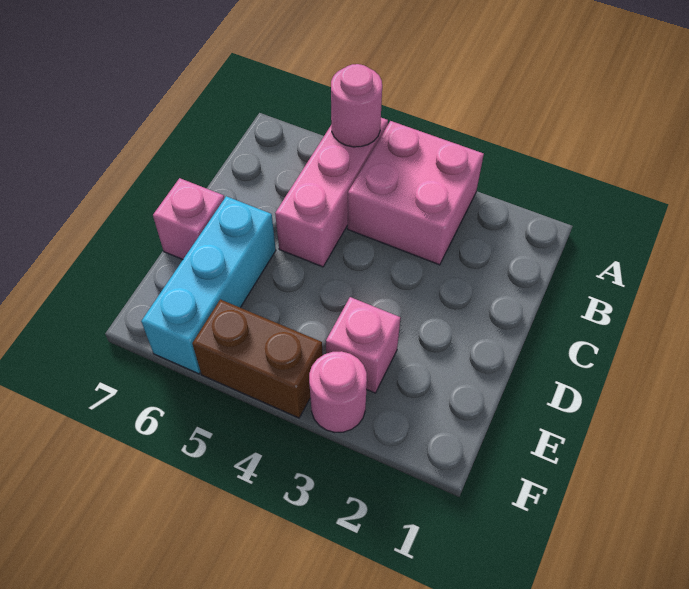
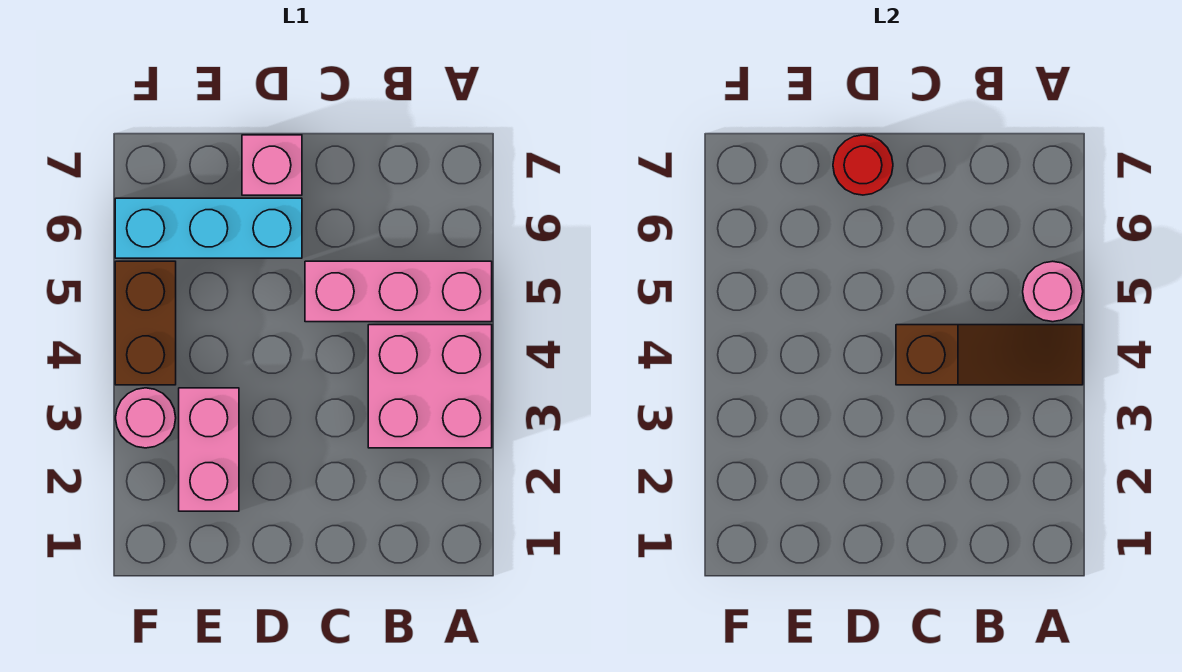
none -> brown 1x3 slope [896,325,1083,385]
none -> red 1x1 round brick [833,135,893,195]
pink 1x1 brick [326,297,400,393] -> pink 1x2 brick [179,388,239,511]

